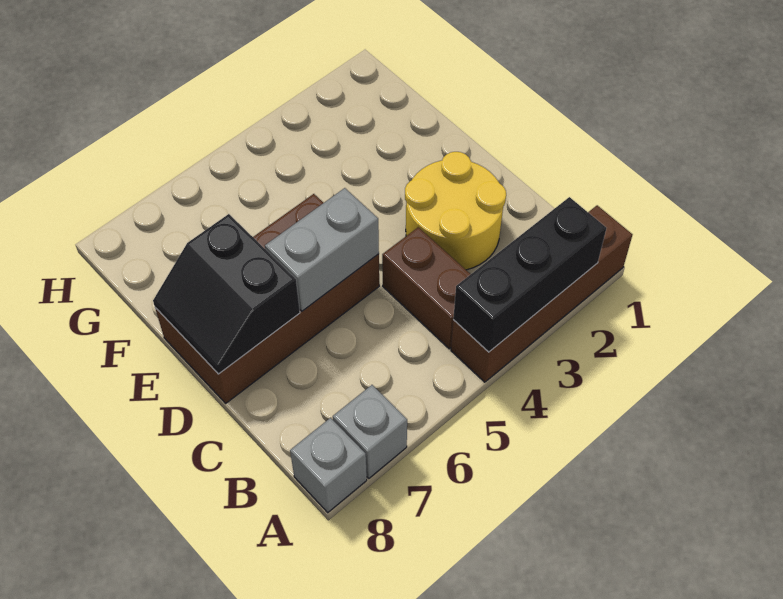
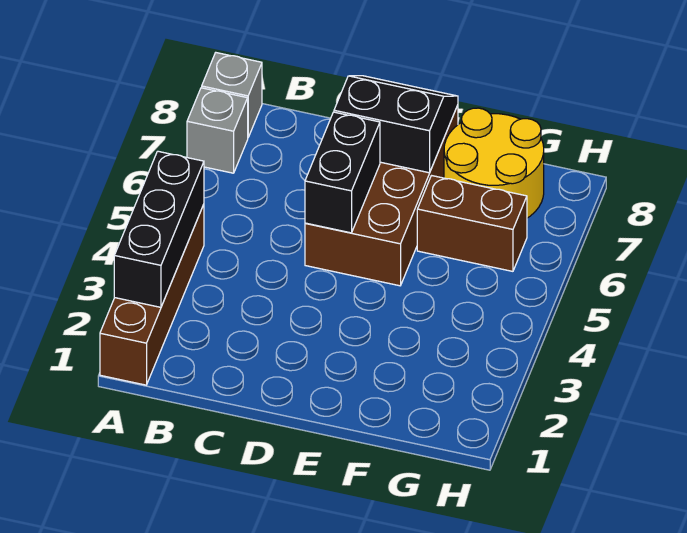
brown 1x2 brick [382,227,471,349] -> brown 1x2 brick moved to [417,176,527,271]
yellow 2x2 round brick [405,152,506,270] -> yellow 2x2 round brick moved to [444,108,544,218]
grey 1x2 brick [265,188,379,311] -> black 1x2 brick [305,112,380,233]

